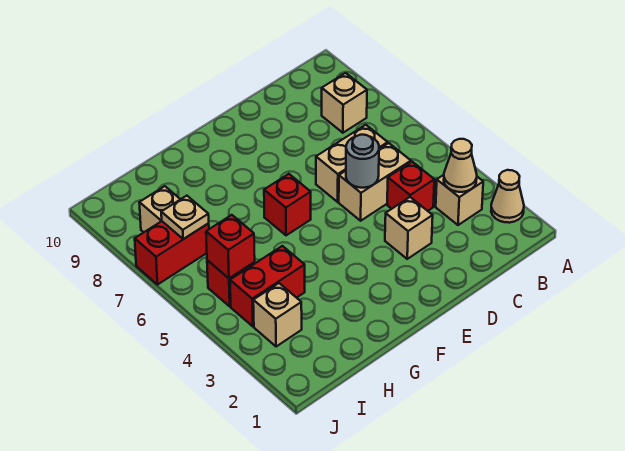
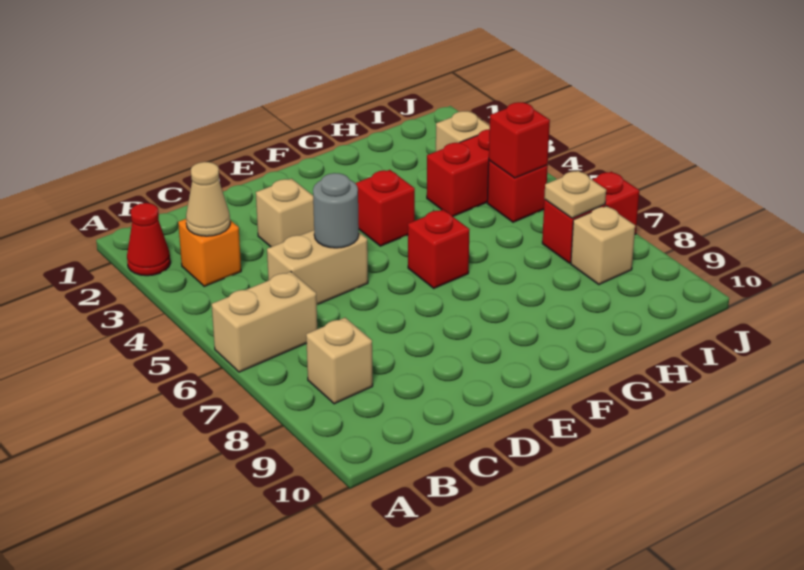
tan 1x1 cone [491,170,524,223] -> red 1x1 cone [127,203,171,276]
tan 1x1 brick [436,175,483,225] -> orange 1x1 brick [178,219,241,286]
red 1x1 brick [387,162,434,211] -> red 1x1 brick moved to [355,170,415,246]
tan 1x2 brick [316,125,388,202] -> tan 1x2 brick moved to [212,272,317,372]

